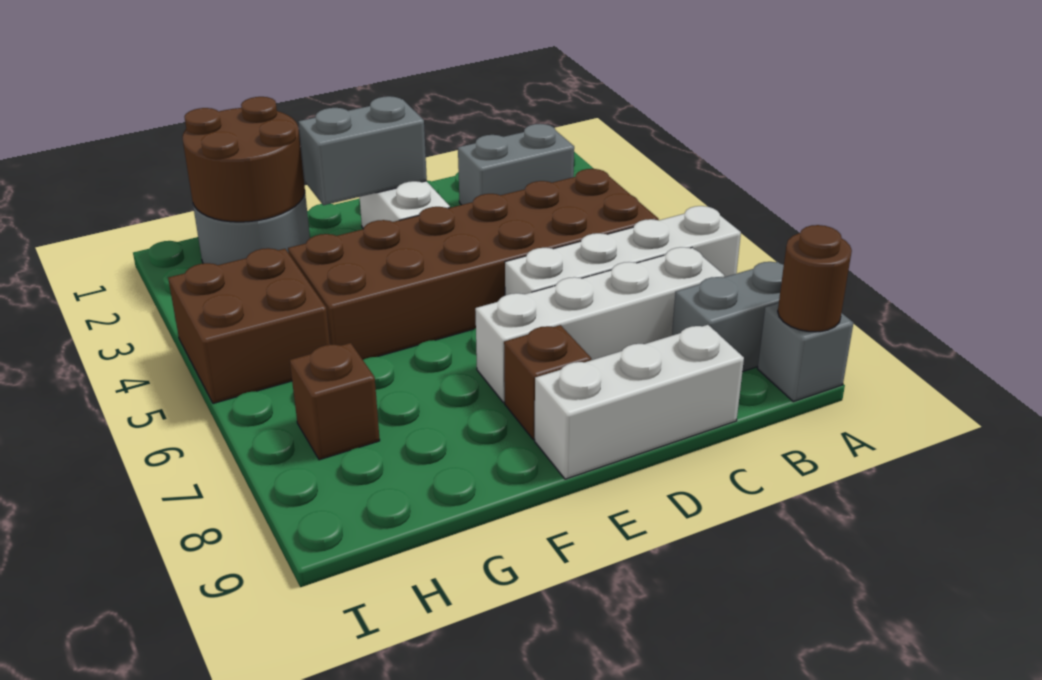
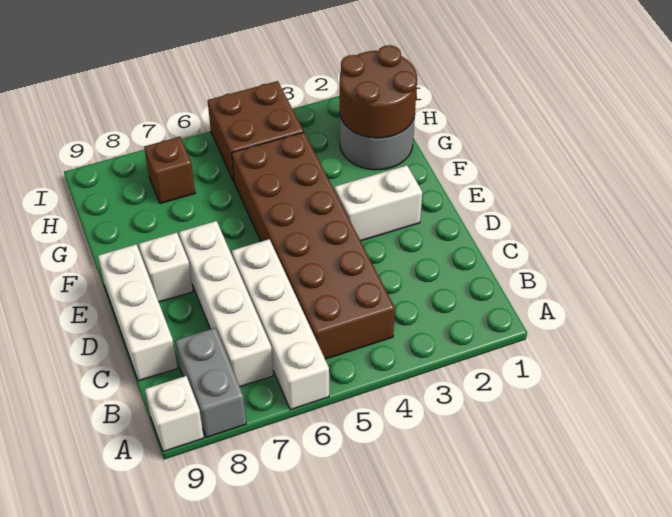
grey 1x1 brick [758,303,853,402] -> white 1x1 brick [145,376,204,452]
brown 1x1 round brick [778,225,852,332] -> none
grey 1x2 brick [458,124,574,205] -> none
grey 1x2 brick [299,96,427,205] -> none
brown 1x1 brick [504,325,591,440] -> white 1x1 brick [139,232,193,302]

